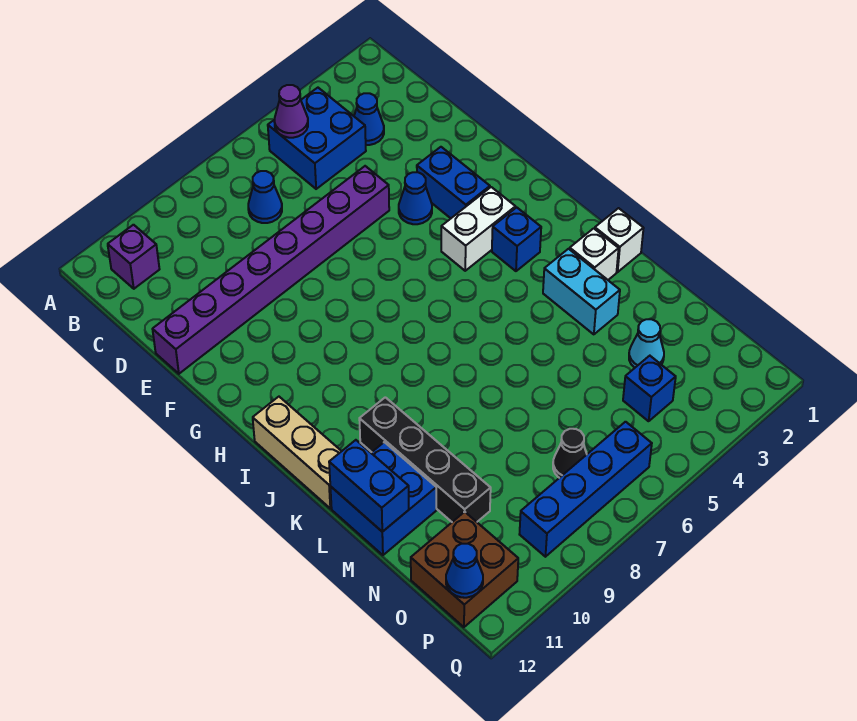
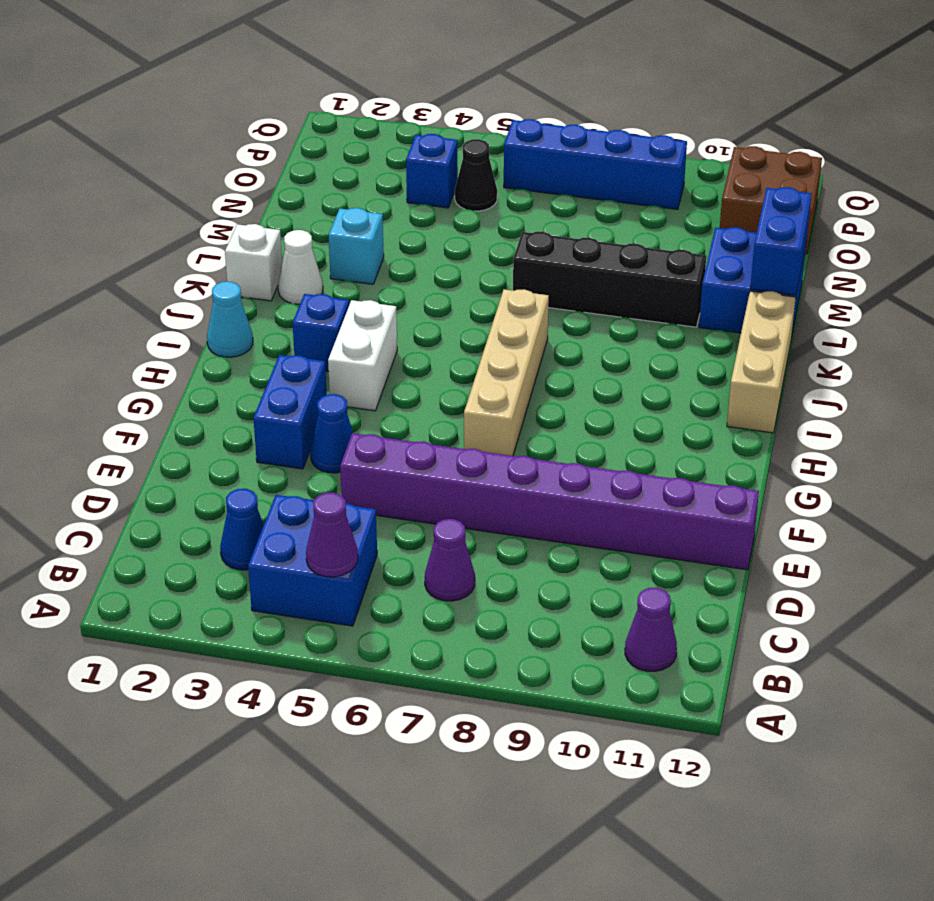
purple 1x1 brick [108,225,160,289] -> purple 1x1 cone [625,588,677,671]
blue 1x1 cone [248,171,282,223] -> purple 1x1 cone [425,519,475,601]
none -> tan 1x4 brick [464,289,549,456]
white 1x2 brick [441,187,516,271] -> white 1x2 brick turned to [328,300,397,411]
white 1x1 brick [570,228,619,280] -> white 1x1 cone [278,230,323,304]
cyan 1x2 brick [543,249,620,334] -> cyan 1x1 brick [329,208,384,284]
black 1x4 brick [359,397,491,522] -> black 1x4 brick turned to [513,232,706,327]
cyan 1x1 cone [629,319,664,368] -> cyan 1x1 cone moved to [207,282,253,357]
black 1x1 cone [553,429,587,478] -> black 1x1 cone moved to [455,139,497,211]
blue 1x1 cone [446,544,483,598] -> none

